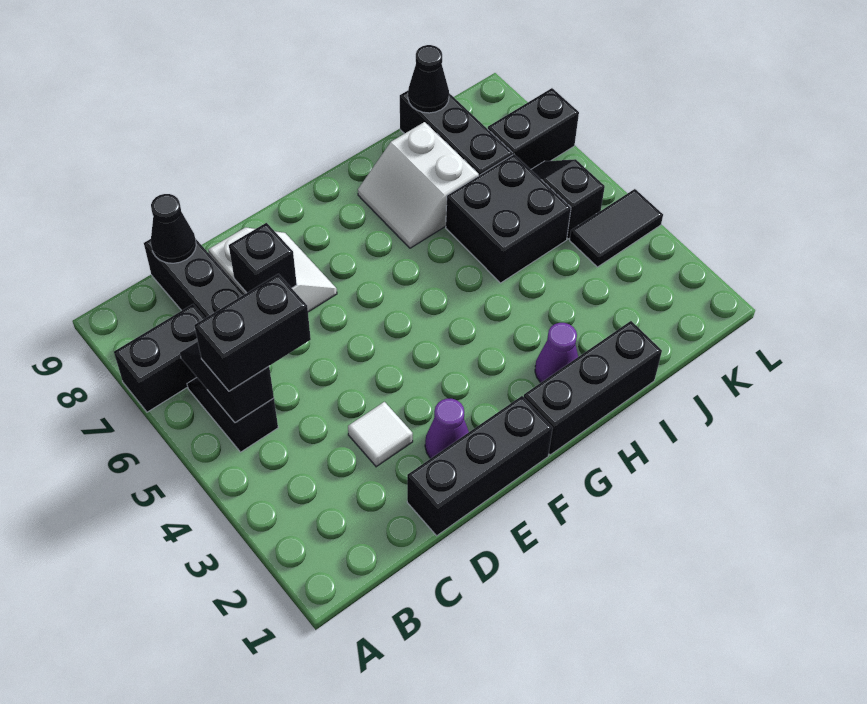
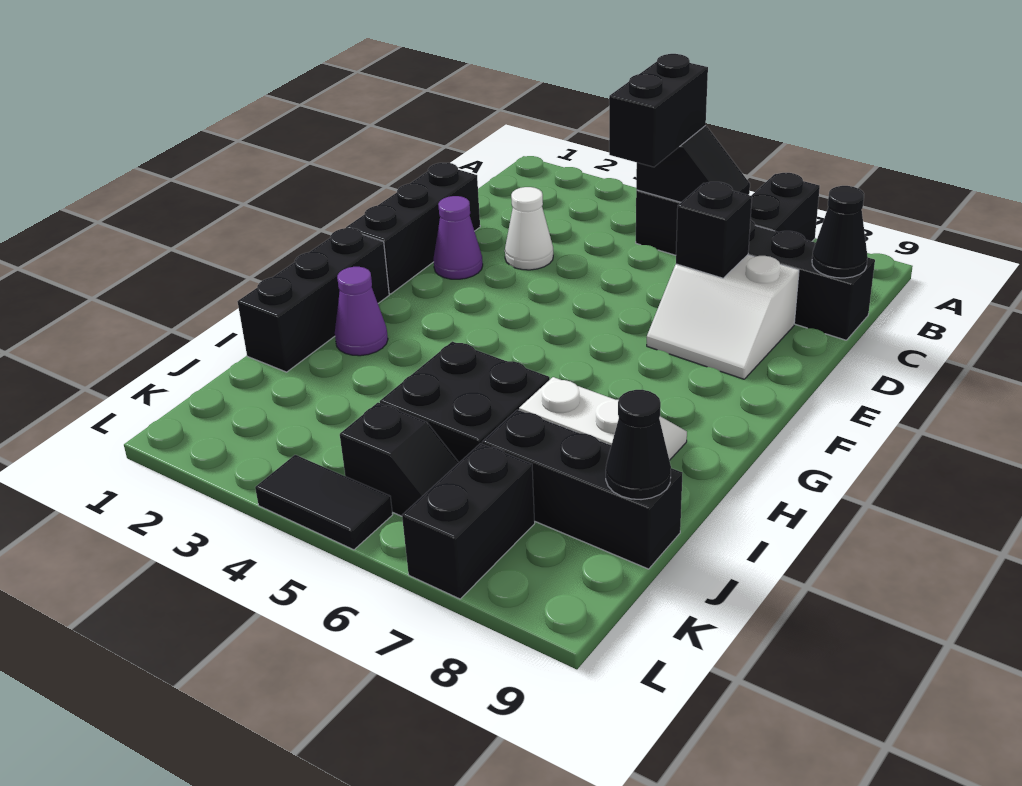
white 1x1 tile [348,402,413,467] -> white 1x1 cone [505,187,553,270]
black 1x2 tile [570,189,663,267] -> black 1x2 tile turned to [255,455,393,550]

